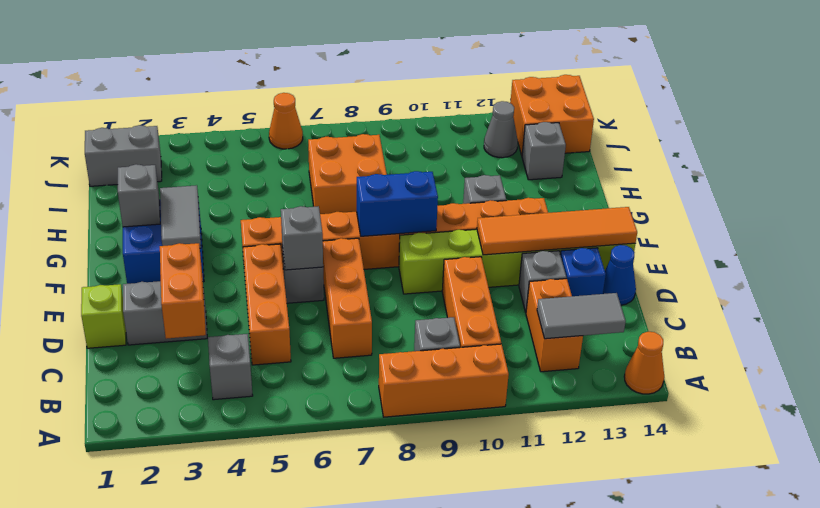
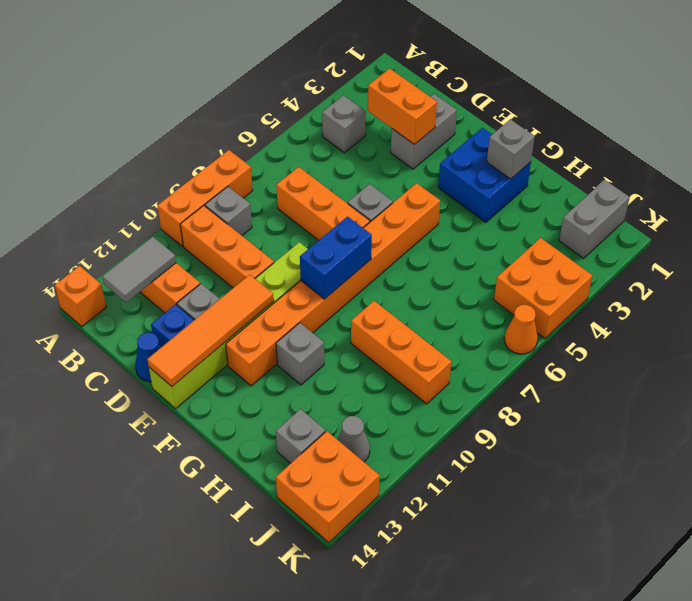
orange 1x1 cone [624,332,664,394] -> orange 1x1 brick [55,266,106,327]
orange 1x3 brick [243,244,291,365] -> orange 1x3 brick moved to [351,301,451,404]
lime 1x1 brick [81,284,126,348] -> none
grey 1x1 brick [281,206,323,270] -> none
grey 1x2 tile [160,185,201,248] -> none
orange 2x2 brick [308,134,387,214] -> orange 2x2 brick moved to [494,238,592,338]

